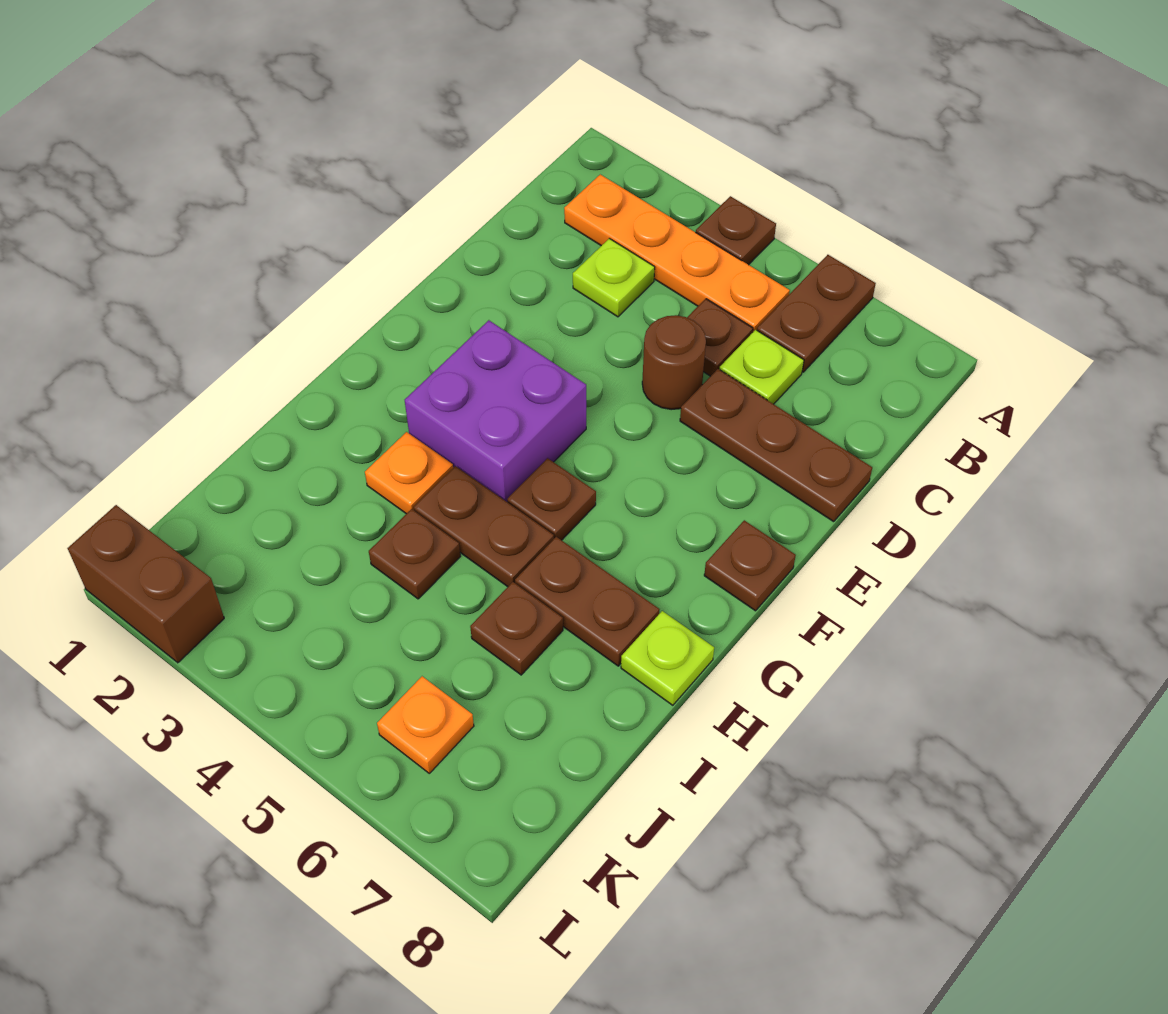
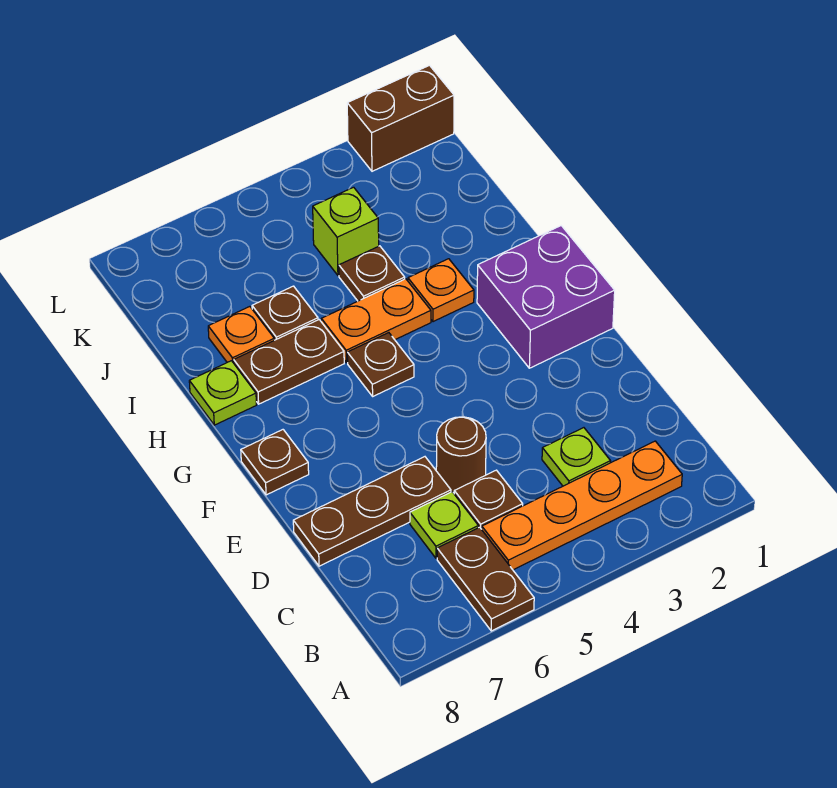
brown 1x1 plate [696,196,776,265] -> none
purple 2x2 brick [405,320,586,502] -> purple 2x2 brick moved to [477,226,615,368]
brown 1x2 plate [414,466,554,587] -> orange 1x2 plate [321,279,431,363]
none -> lime 1x1 brick [313,187,379,275]
orange 1x1 plate [377,676,474,773] -> orange 1x1 plate moved to [208,307,274,363]

